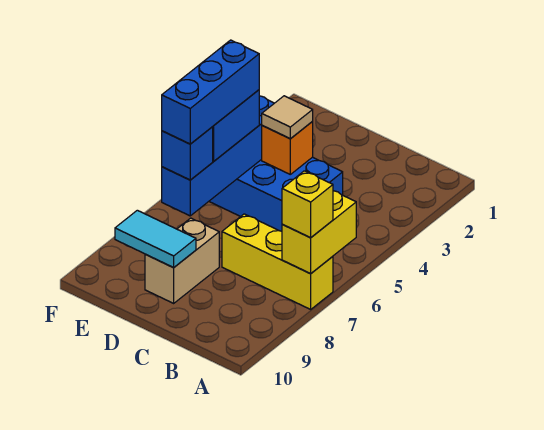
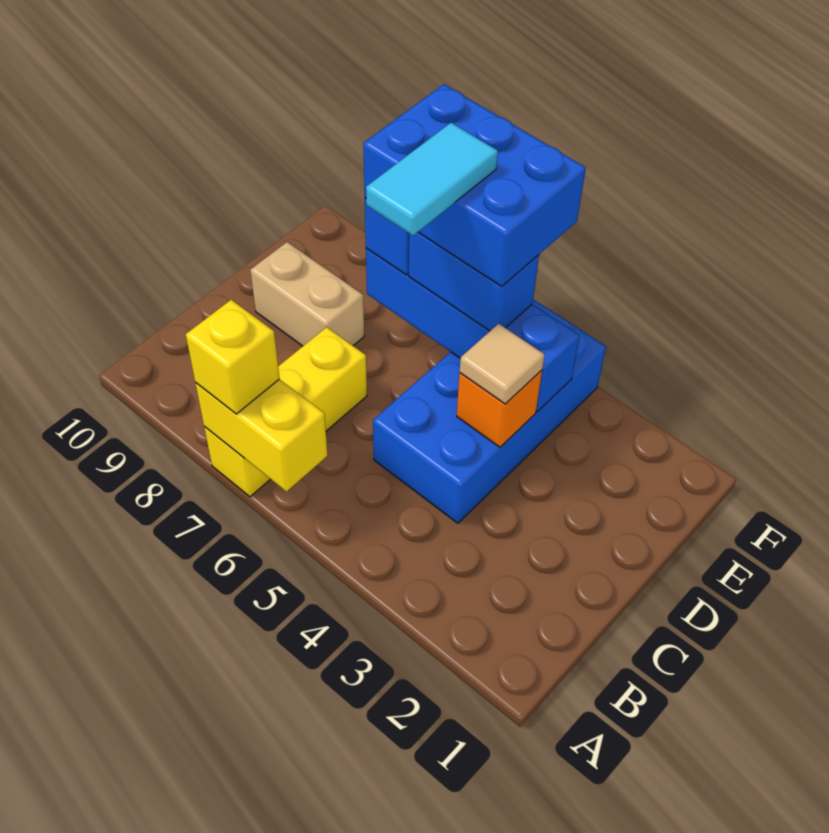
cyan 1x2 tile [115,210,196,268] -> cyan 1x2 tile moved to [366,123,498,236]
blue 1x3 brick [162,40,259,144] -> blue 2x3 brick [363,84,586,286]

